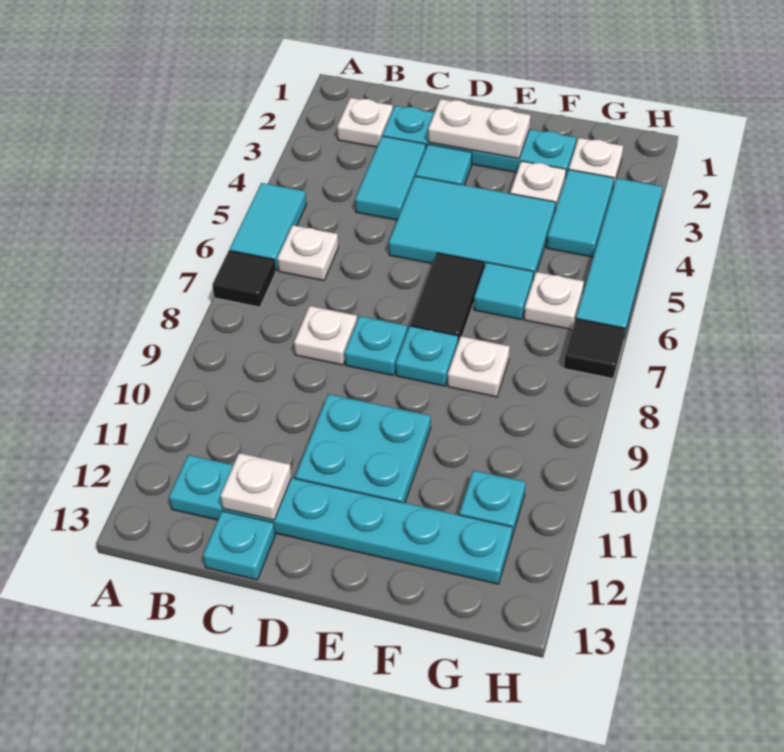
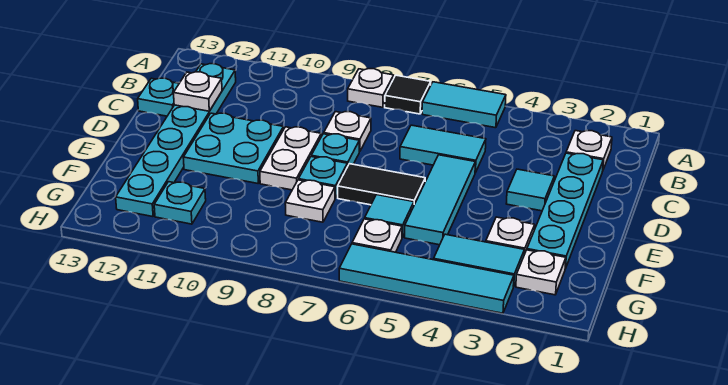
white 1x1 plate [277,225,338,281] -> white 1x1 plate moved to [348,69,394,107]
cyan 1x2 tile [355,136,426,220] -> cyan 1x2 tile moved to [400,125,486,173]
white 1x2 plate [428,99,530,159] -> white 1x2 plate moved to [260,127,321,190]
cyan 2x3 tile [389,176,556,279] -> cyan 1x3 tile [405,155,475,245]
black 1x1 tile [564,319,625,378] -> none

